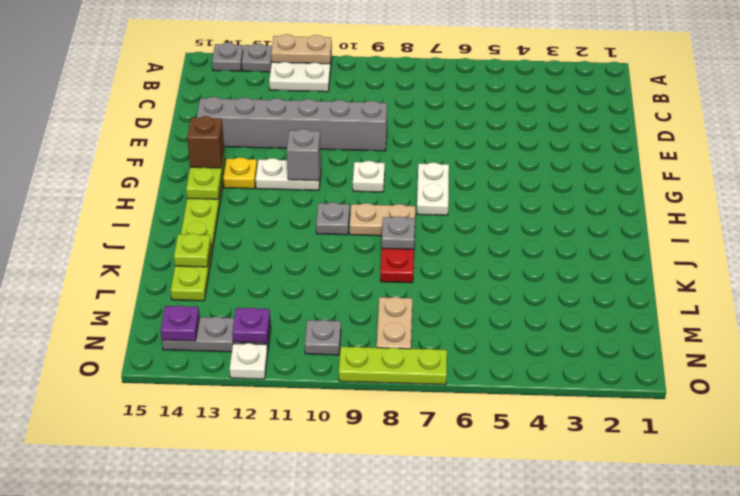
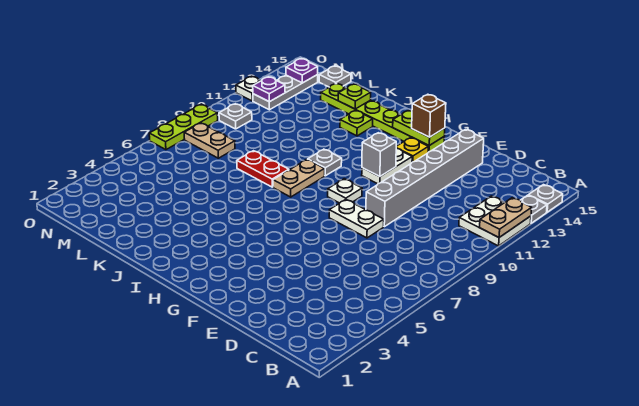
white 1x2 plate [417,162,449,215] -> white 1x2 plate moved to [329,200,384,238]
grey 1x1 plate [382,216,415,249] -> grey 1x1 plate moved to [319,66,351,87]
none -> lime 1x1 plate [340,110,373,136]

